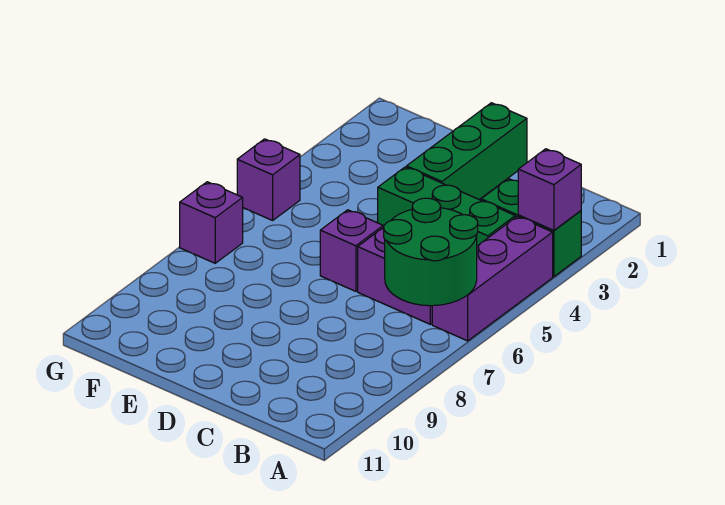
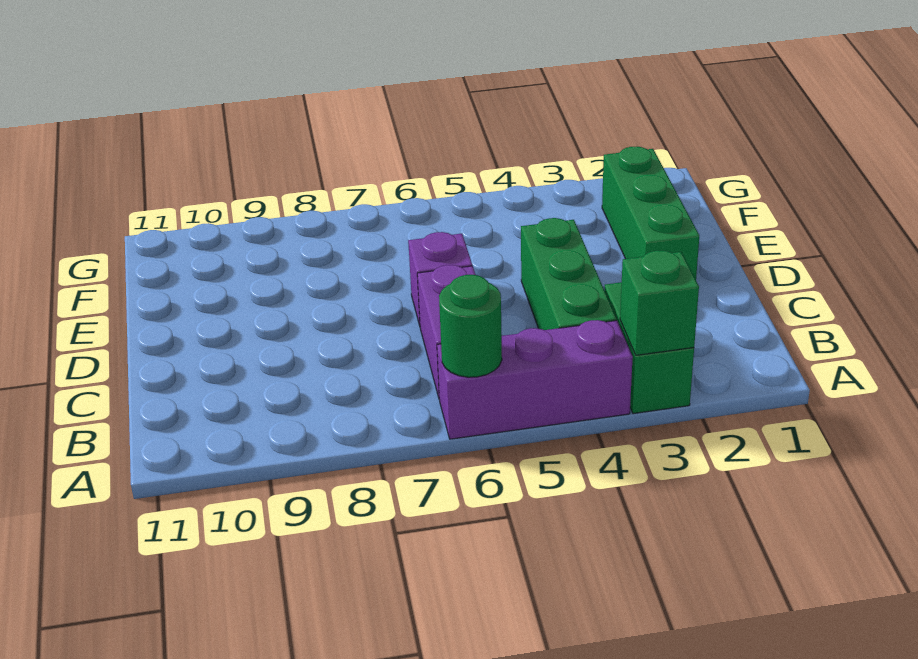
purple 1x1 brick [518,149,581,230] -> green 1x1 brick [620,251,699,355]
green 2x2 round brick [384,198,478,306] -> green 1x1 round brick [439,275,502,377]
green 1x3 brick [407,103,527,200] -> green 1x3 brick turned to [602,146,699,280]
purple 1x1 brick [237,139,300,220] -> none
purple 1x1 brick [180,182,243,263] -> none

